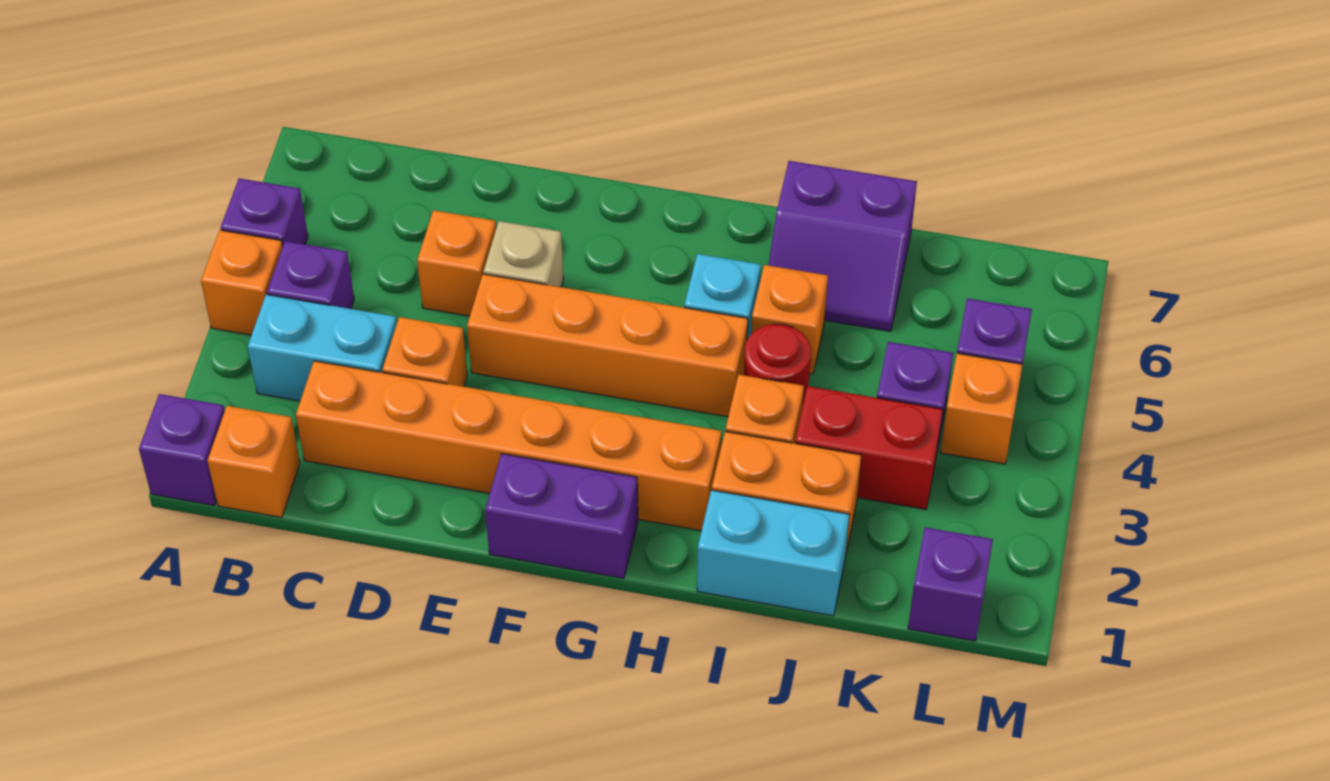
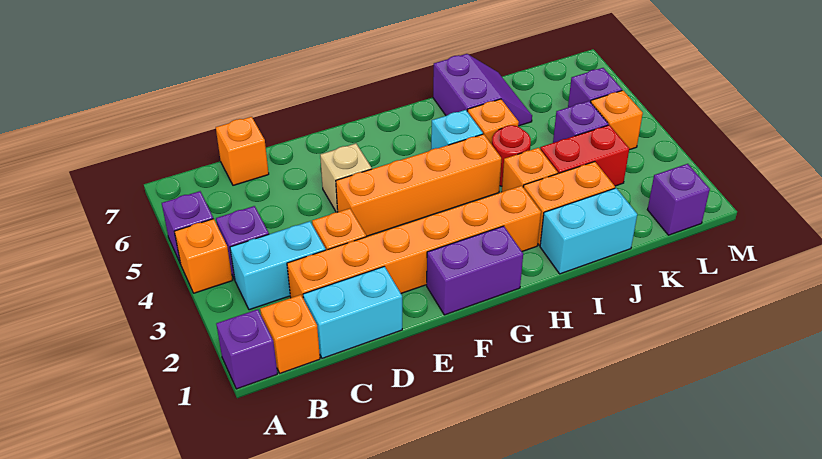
none -> cyan 1x2 brick [303,266,402,358]
orange 1x1 brick [417,210,496,316] -> orange 1x1 brick moved to [216,117,269,185]
purple 2x2 slope [768,161,917,331] -> purple 2x2 slope turned to [433,54,532,126]

